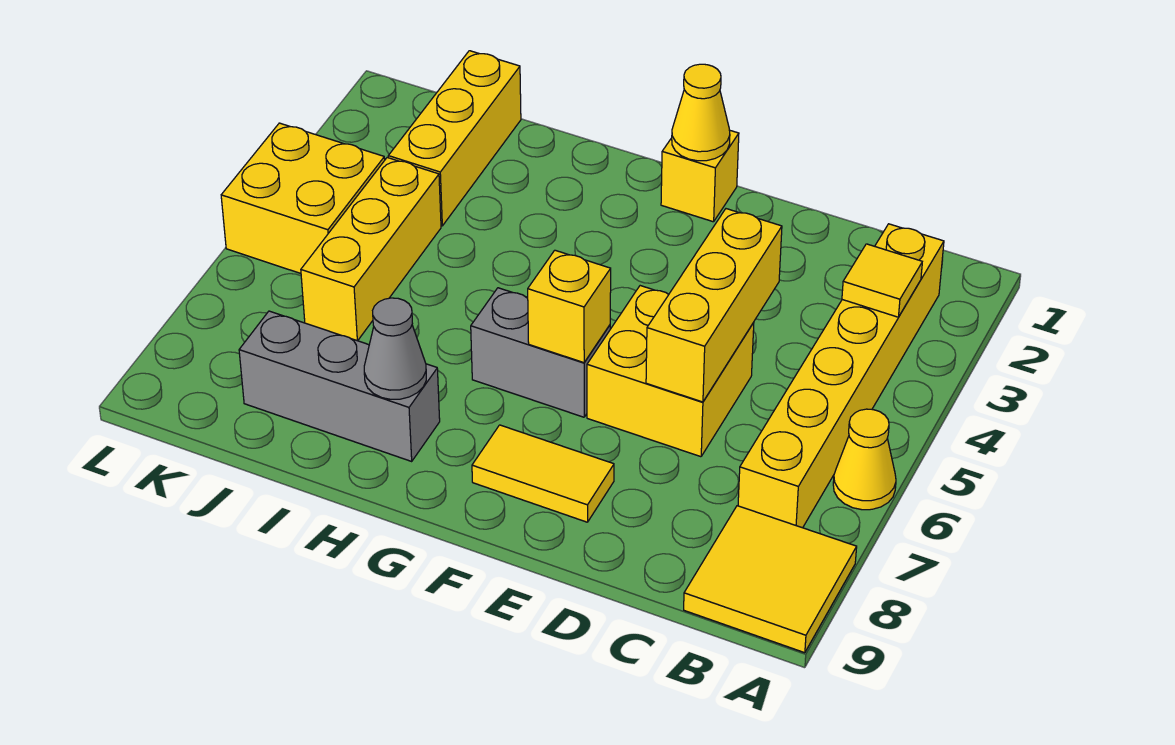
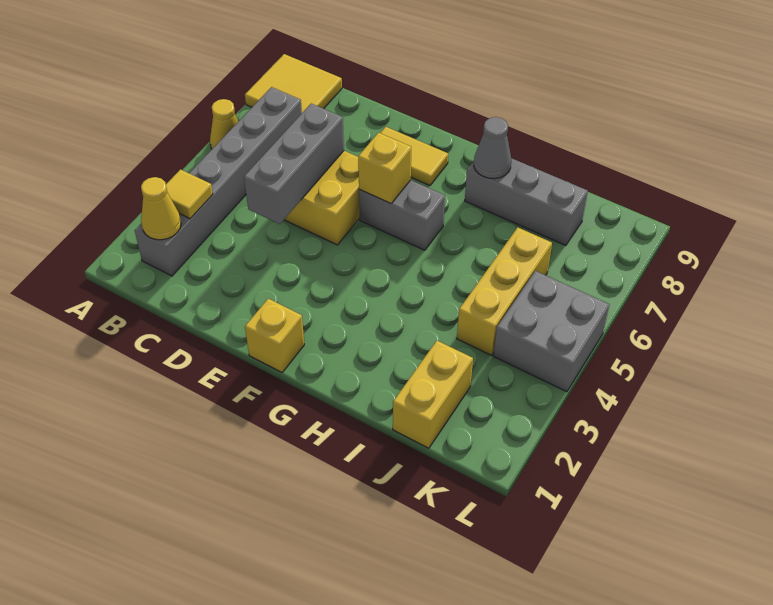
yellow 1x6 brick [738,224,944,528] -> grey 1x6 brick [135,87,302,276]
yellow 1x3 brick [646,209,782,402] -> grey 1x3 brick [244,104,344,224]
yellow 1x1 cone [672,64,730,161] -> yellow 1x1 cone moved to [141,177,181,240]
yellow 1x3 brick [388,51,521,226] -> yellow 1x2 brick [393,341,473,448]
yellow 2x2 brick [221,123,385,273] -> grey 2x2 brick [493,271,609,392]

